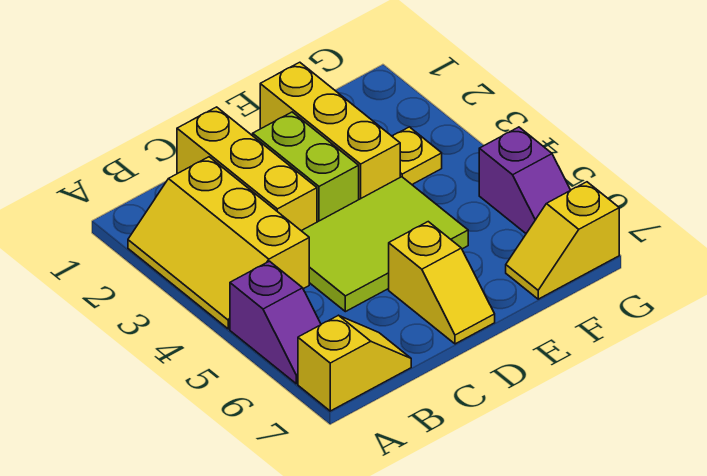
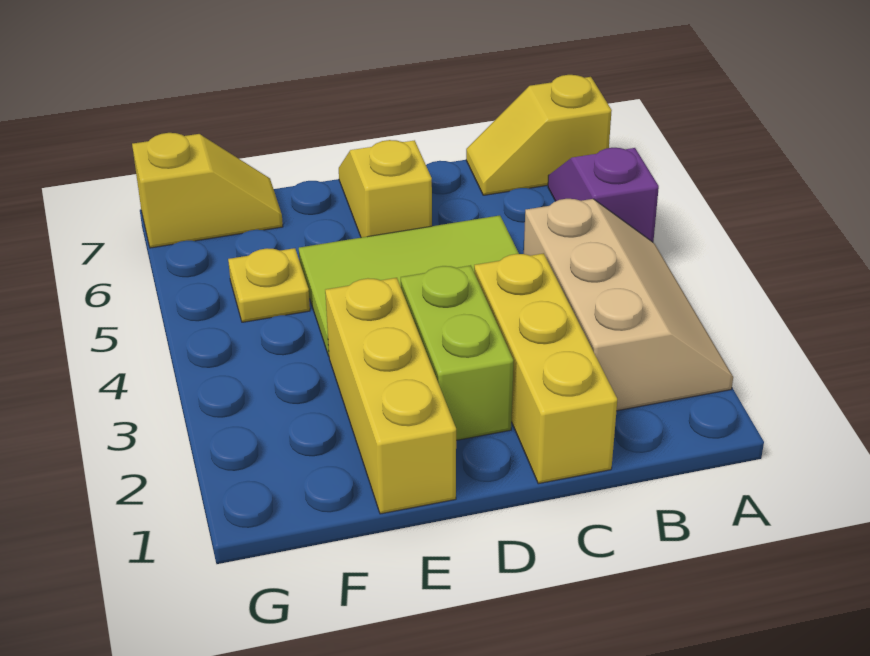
yellow 2x3 slope [128,157,309,329] -> tan 2x3 slope [524,199,733,411]
yellow 1x1 plate [392,127,442,184] -> yellow 1x1 plate moved to [228,248,310,322]
purple 1x2 slope [479,127,570,233] -> none

